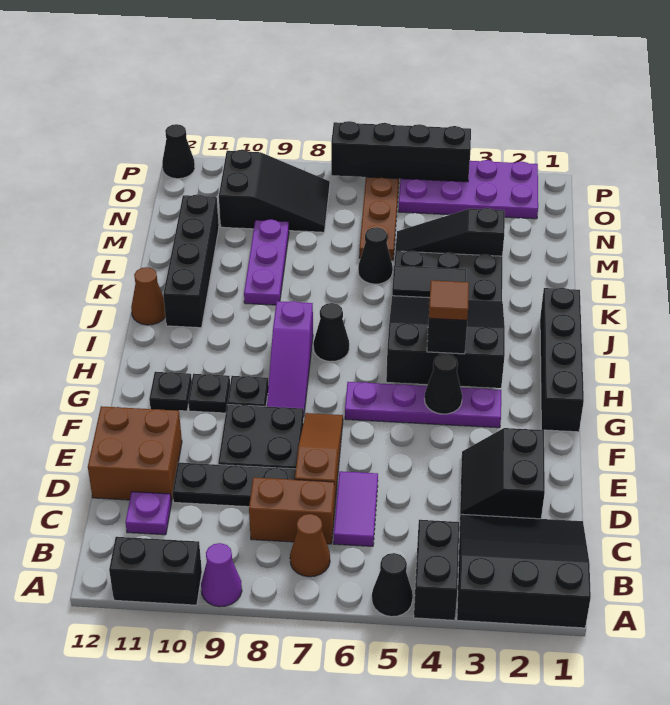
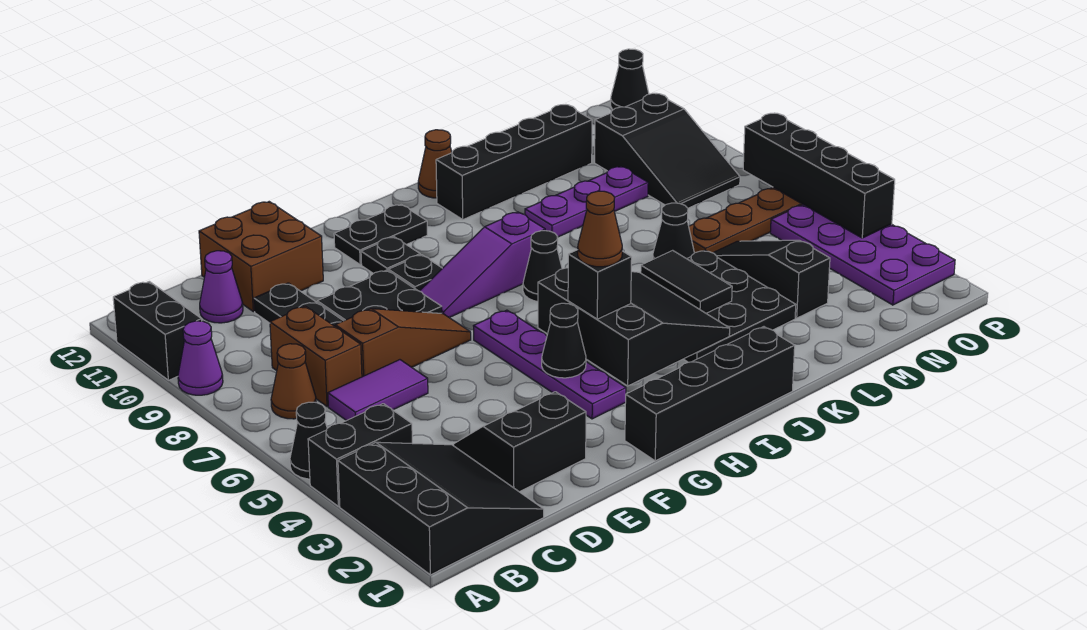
purple 1x1 plate [125,492,171,535] -> purple 1x1 cone [200,251,243,323]
black 1x1 plate [149,372,192,411] -> black 1x2 plate [334,205,427,265]
brown 1x1 tile [429,280,469,320] -> brown 1x1 cone [578,191,622,267]

